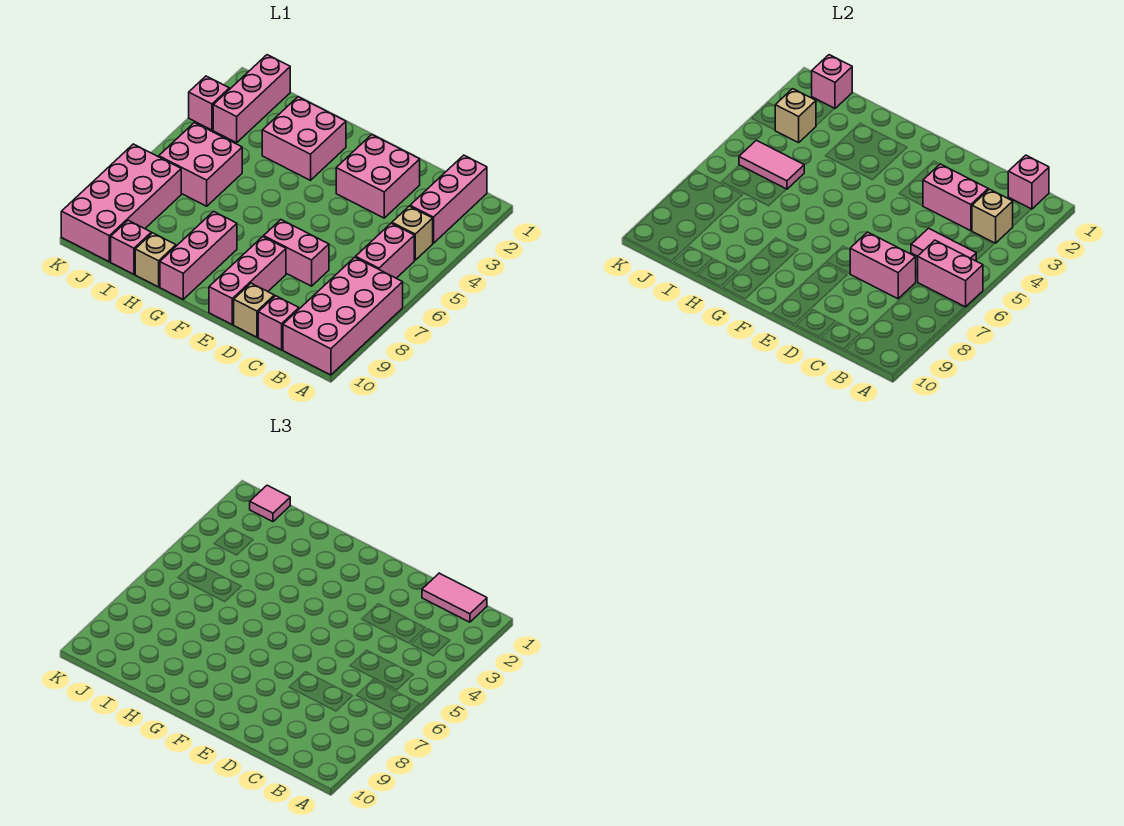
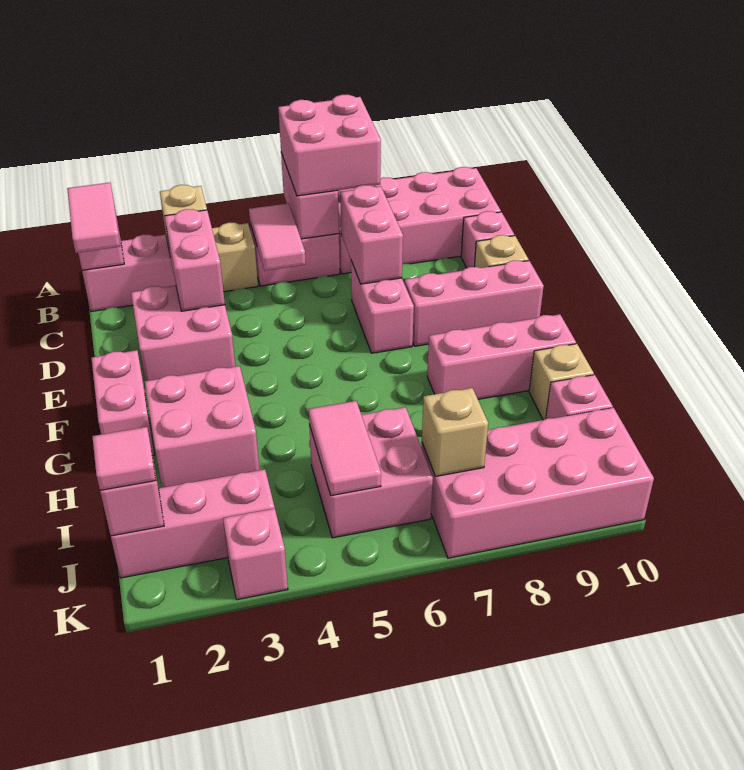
none -> pink 2x2 brick [278,95,381,196]
none -> pink 1x2 brick [91,350,155,455]
tan 1x1 brick [775,89,816,143] -> tan 1x1 brick moved to [422,388,488,476]

